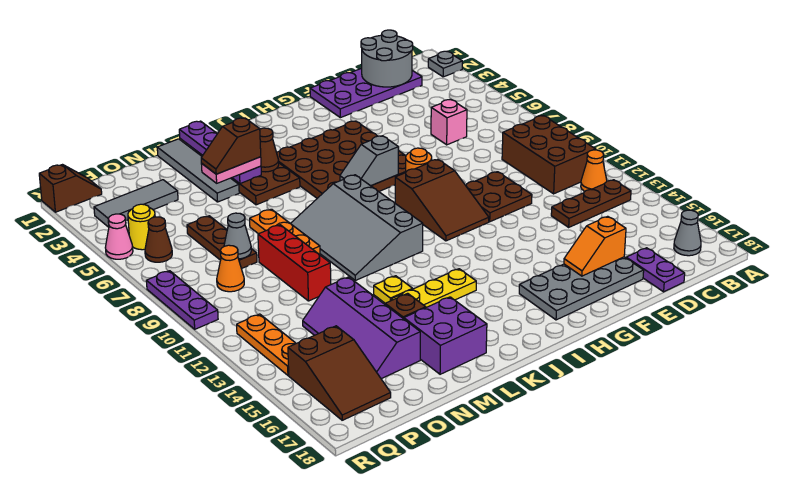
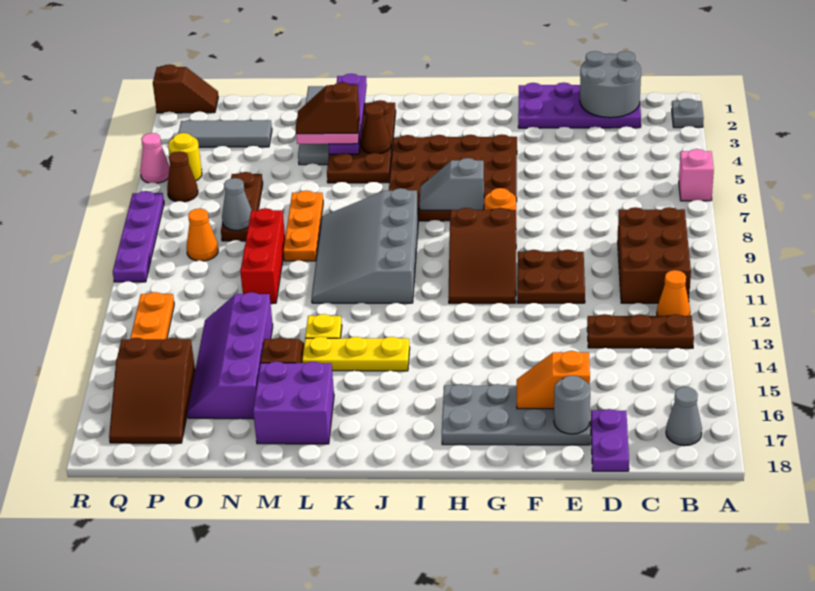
pink 1x1 brick [431,100,467,145] -> pink 1x1 brick moved to [679,149,714,201]
none -> grey 1x1 round brick [554,375,590,434]
purple 1x3 plate [146,271,218,329] -> purple 1x4 plate [113,191,164,282]

